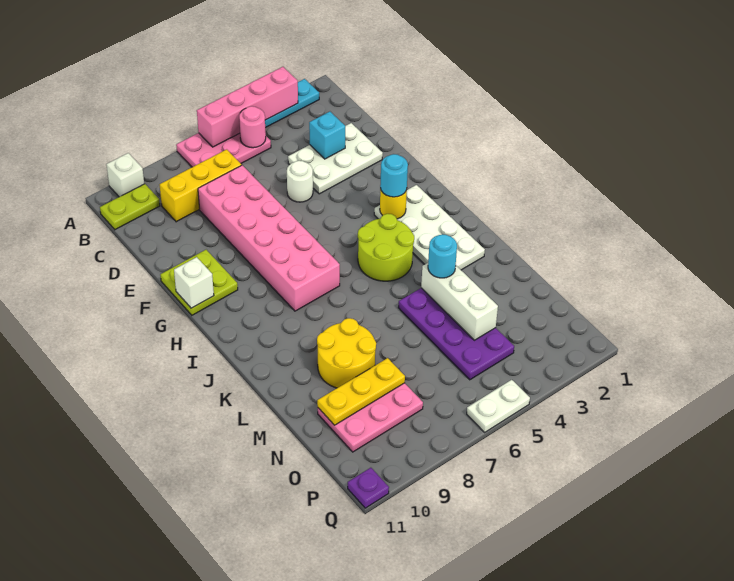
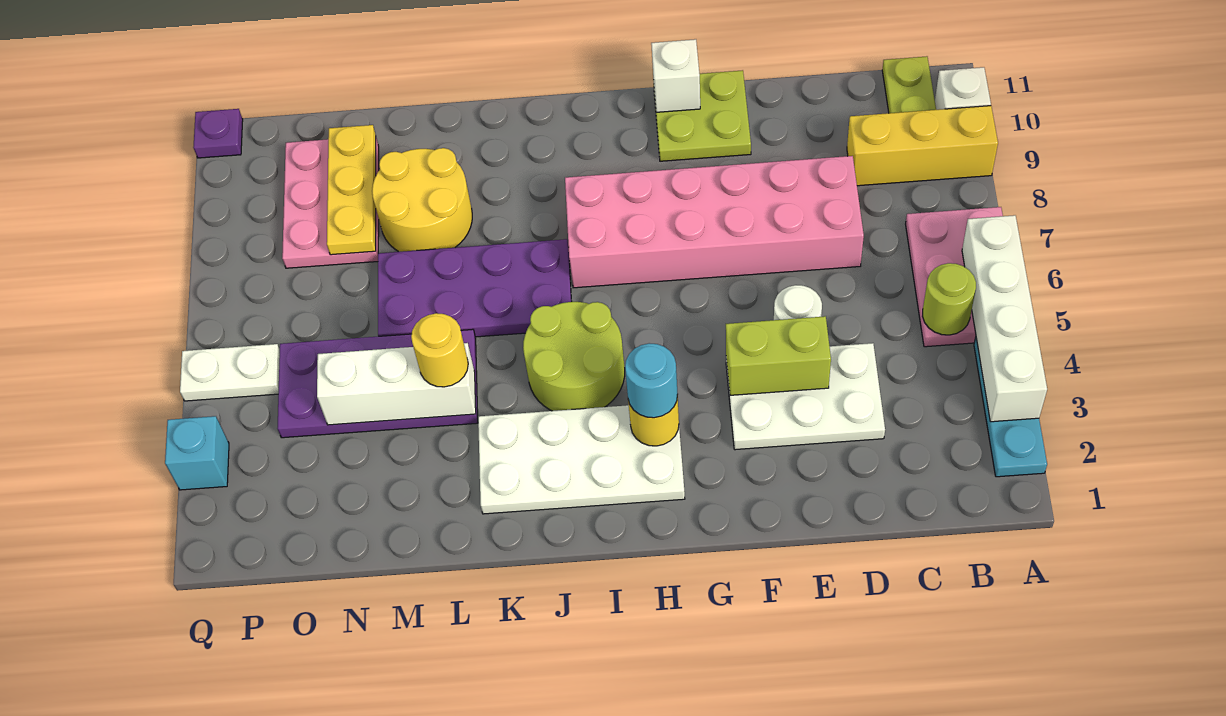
pink 1x4 brick [197,67,298,147] -> white 1x4 brick [962,215,1047,422]
pink 1x1 round brick [239,106,266,148] -> lime 1x1 round brick [922,263,976,335]
yellow 1x3 brick [160,149,241,222] -> yellow 1x3 brick turned to [847,106,998,186]
white 2x3 plate [288,123,383,194] -> white 2x3 plate turned to [726,343,885,450]
cyan 1x1 brick [309,112,345,159] -> cyan 1x1 brick moved to [165,416,229,490]
none -> lime 1x2 brick [726,316,831,395]
none -> purple 2x4 plate [378,239,572,337]
cyan 1x1 round brick [428,234,457,278] -> yellow 1x1 round brick [411,313,468,387]
white 1x2 plate [467,380,530,432] -> white 1x2 plate turned to [180,344,280,401]

